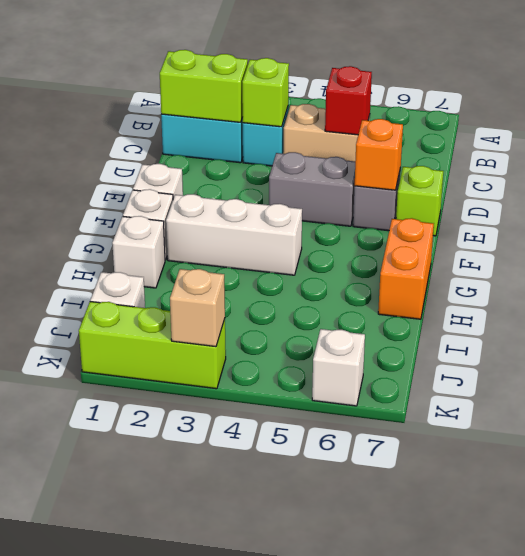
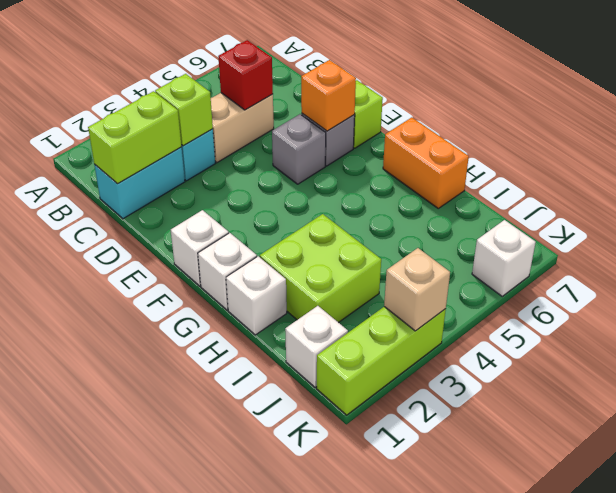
grey 1x2 brick [269,152,355,226] -> grey 1x1 brick [272,114,326,184]
white 1x3 brick [166,194,302,275] -> none
none -> lime 2x2 brick [260,214,381,323]

